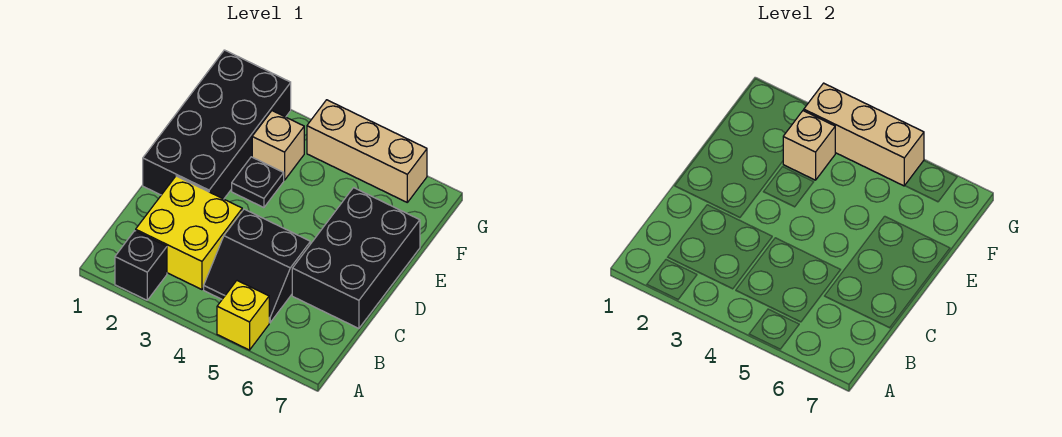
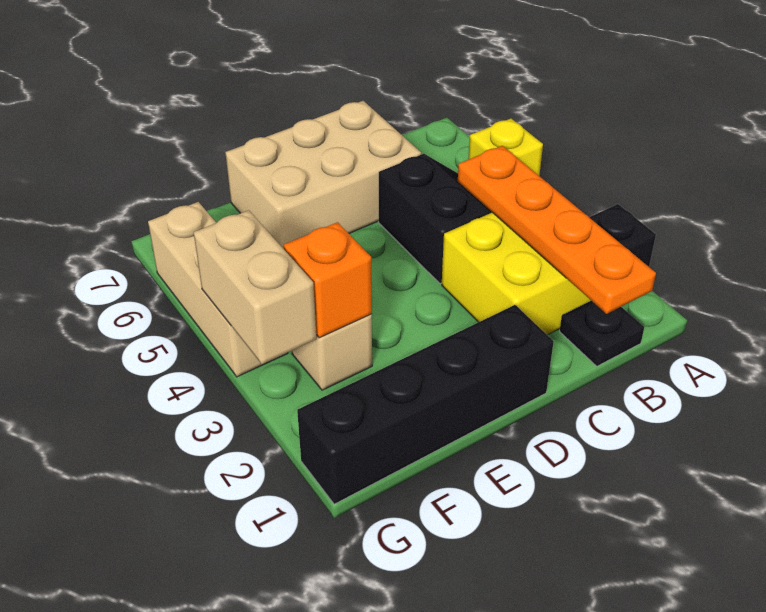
none -> orange 1x4 plate [458,146,656,314]
black 2x3 brick [292,188,420,328] -> tan 2x3 brick [225,101,421,249]
black 2x4 brick [143,50,291,199] -> black 1x4 brick [297,305,554,504]
black 1x1 plate [232,157,284,208] -> black 1x1 plate moved to [560,301,644,366]
tan 1x1 brick [783,111,835,180] -> orange 1x1 brick [284,222,372,338]
tan 1x3 brick [804,83,924,186] -> tan 1x2 brick [194,210,316,364]

